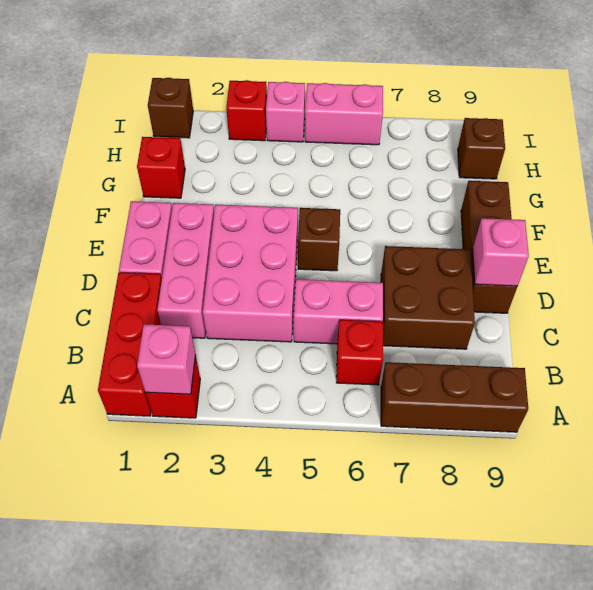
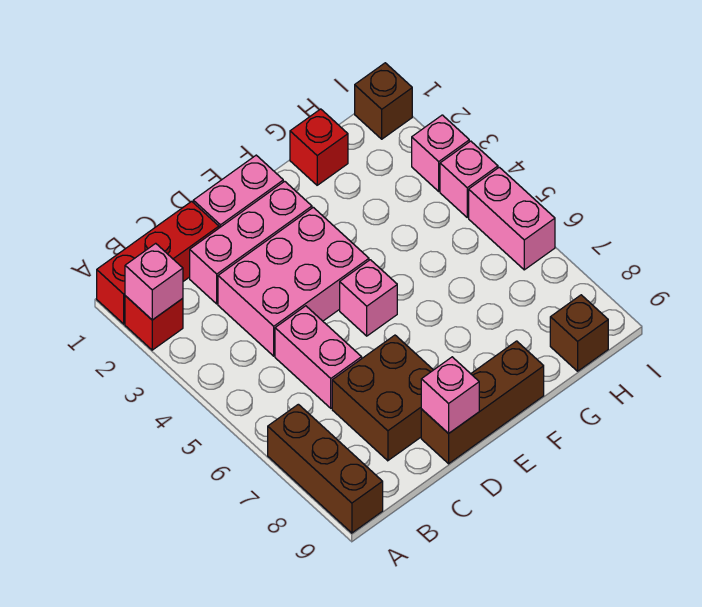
red 1x1 brick [336,320,383,385] -> none
brown 1x1 brick [298,208,340,271] -> pink 1x1 brick [340,260,397,336]
red 1x1 brick [226,80,267,141] -> pink 1x1 brick [412,115,469,191]

